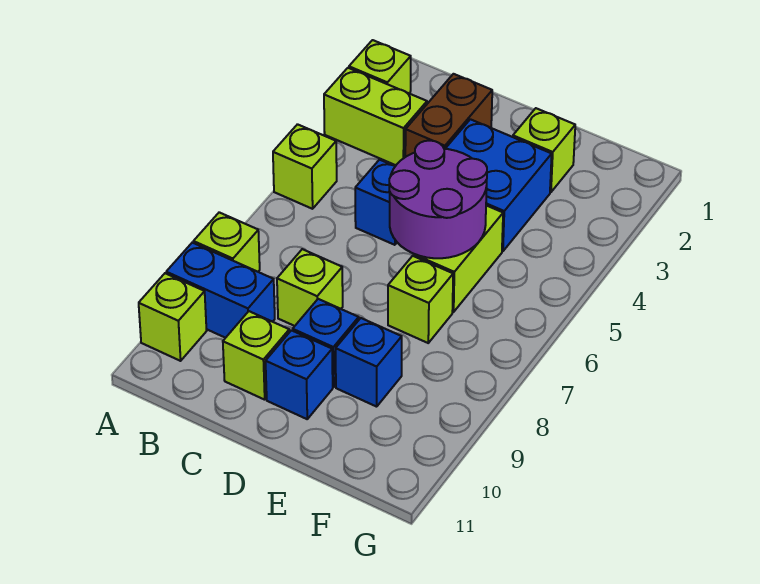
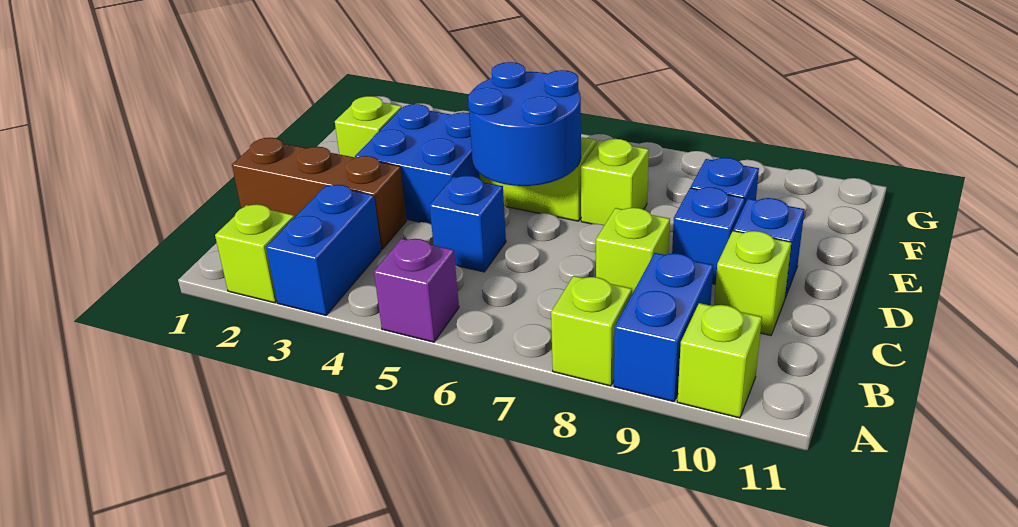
lime 1x2 brick [324,68,427,165] -> blue 1x2 brick [266,185,381,315]
lime 1x1 brick [273,124,337,209] -> purple 1x1 brick [374,239,459,342]
brown 1x2 brick [405,74,492,157] -> brown 1x3 brick [232,138,407,249]
purple 2x2 round brick [389,141,487,258] -> blue 2x2 round brick [468,62,581,186]

